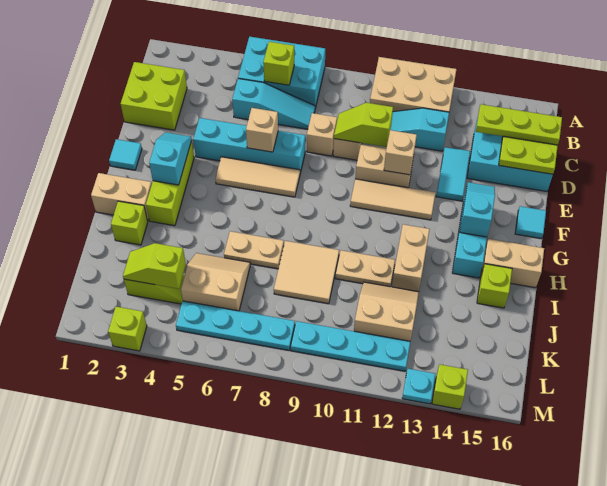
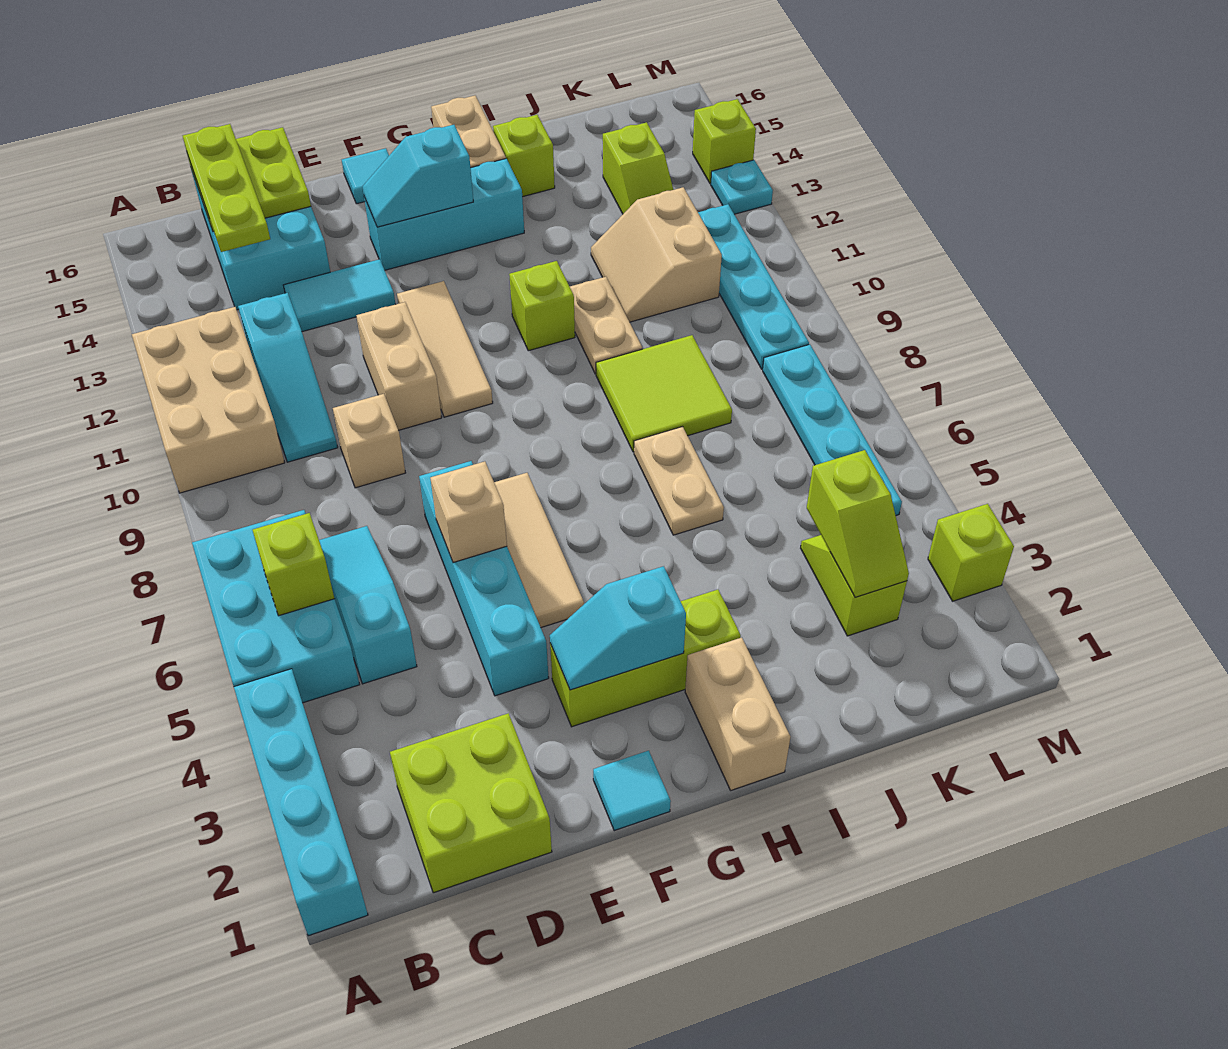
none -> cyan 1x4 brick [234,669,368,936]
tan 1x1 brick [307,113,337,156] -> none
lime 1x2 slope [334,103,393,147] -> lime 1x2 slope moved to [603,122,673,214]
tan 1x1 brick [384,130,417,175] -> none
tan 1x2 brick [392,224,430,292] -> none
lime 1x1 brick [111,201,148,245] -> lime 1x1 brick moved to [509,261,575,351]
tan 2x2 tile [274,241,339,304] -> lime 2x2 tile [596,335,732,452]
tan 2x2 slope [181,253,250,311] -> none

